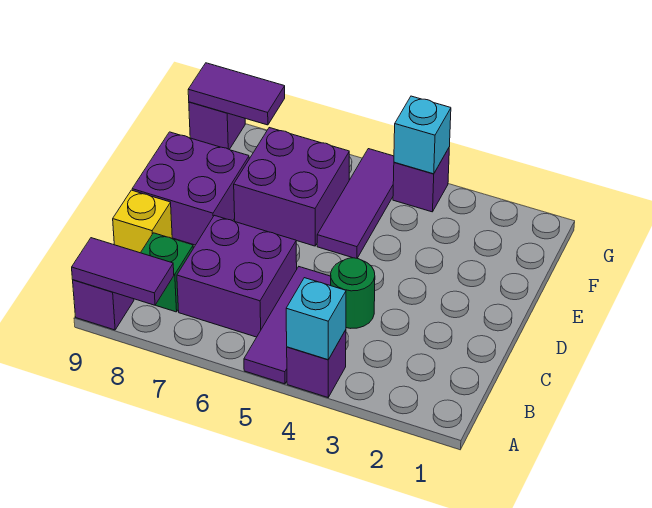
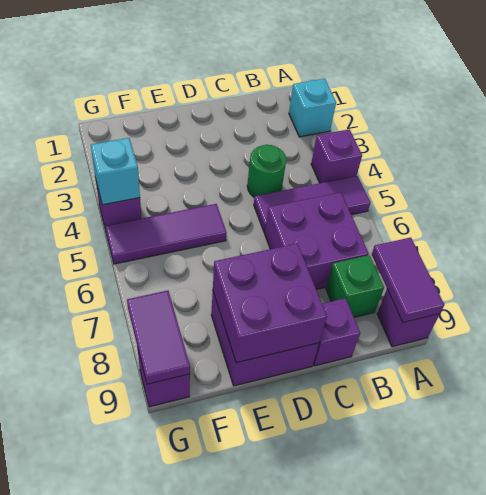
cyan 1x1 brick [286,278,346,360] -> cyan 1x1 brick moved to [289,79,336,137]
yellow 1x1 brick [113,190,172,253] -> purple 1x1 brick [313,298,360,366]
purple 2x2 brick [234,128,349,246] -> purple 2x2 brick moved to [213,244,327,363]

